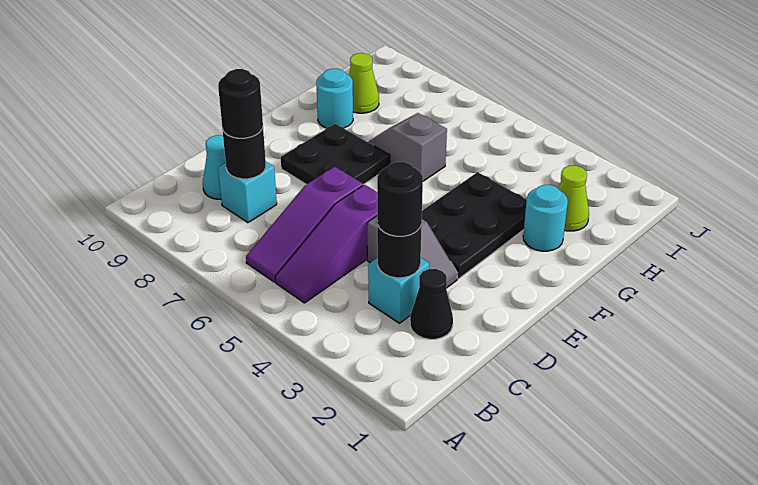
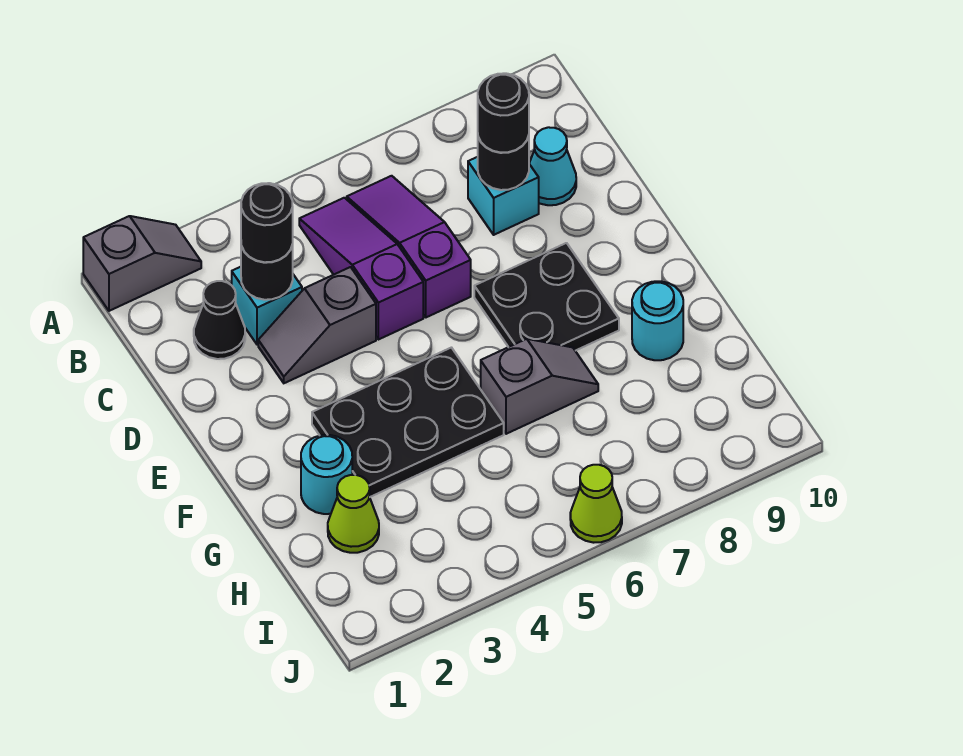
none -> grey 1x2 slope [83,216,201,311]
black 2x3 plate [422,172,527,279] -> black 2x3 plate turned to [312,348,504,497]
lime 1x1 cone [349,53,379,113] -> lime 1x1 cone moved to [570,465,622,543]

